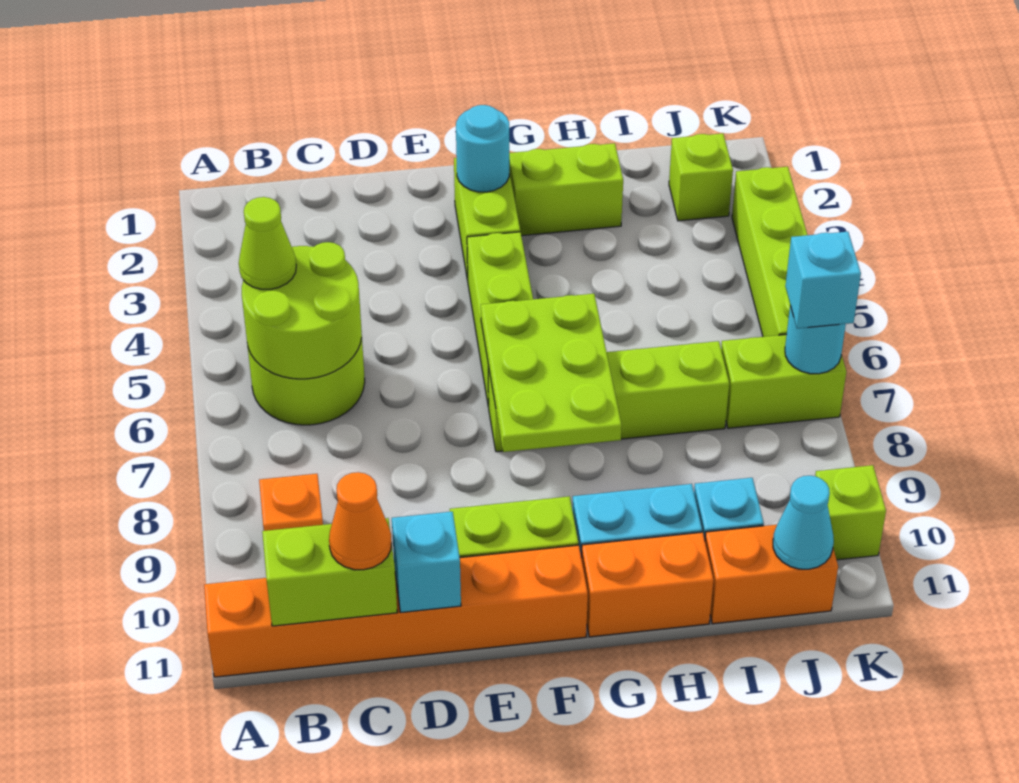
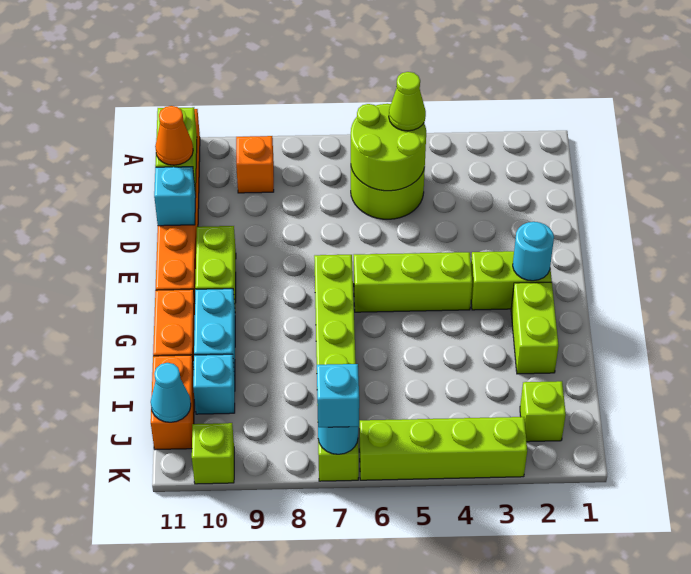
lime 2x3 plate [481,294,622,452] -> none

